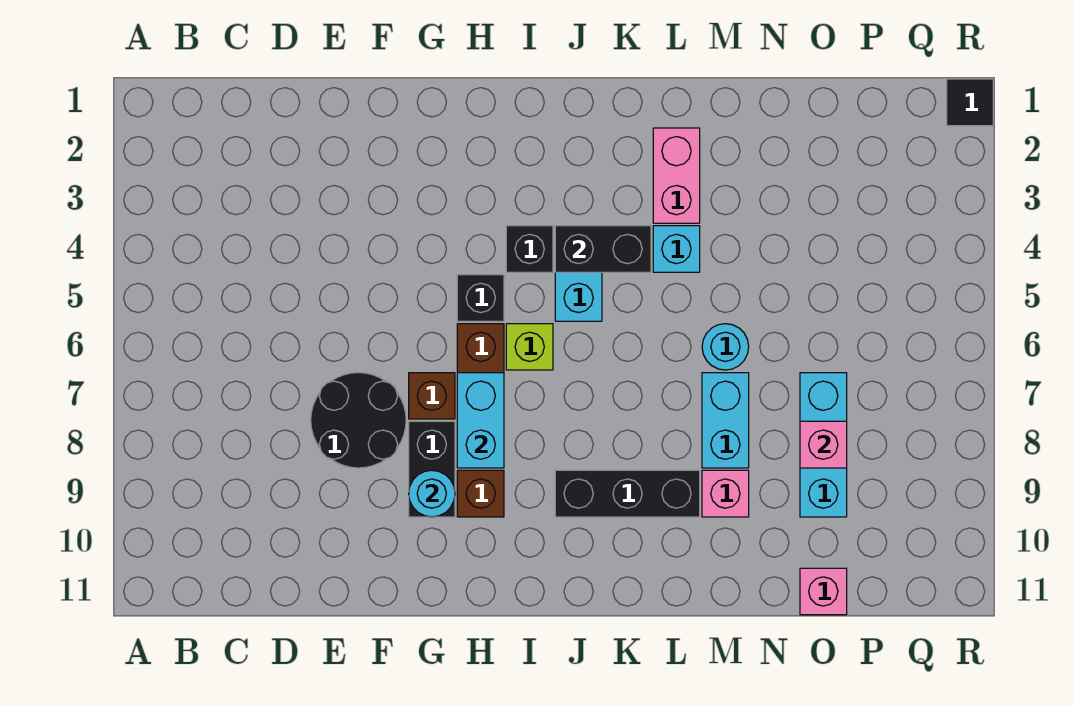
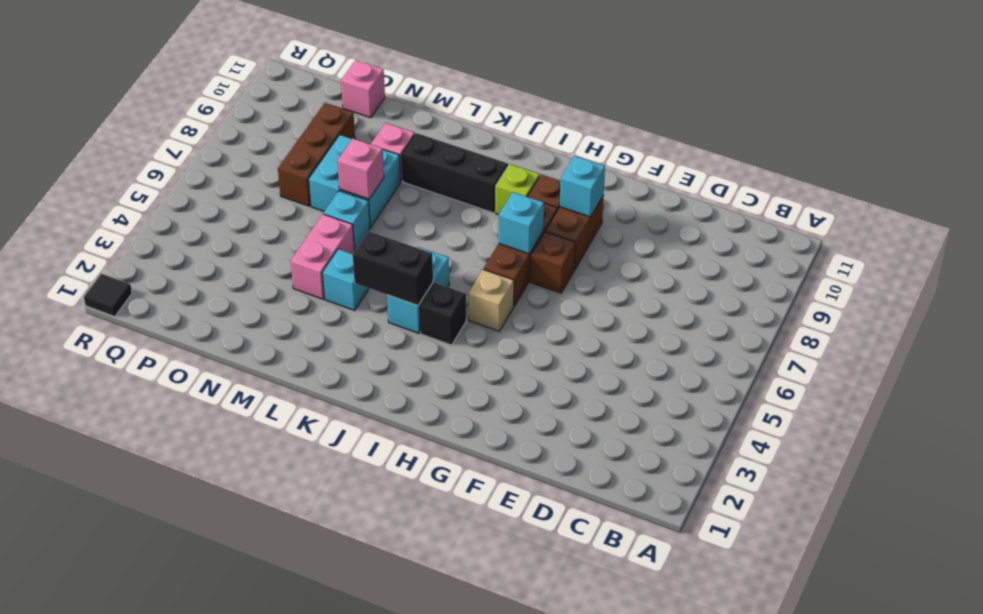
black 2x2 round brick [311,373,406,468] -> none
black 1x2 brick [409,421,455,517] -> brown 1x2 brick [545,195,604,269]
cyan 1x1 round brick [409,470,455,517] -> cyan 1x1 brick [560,156,605,217]
black 1x1 brick [457,275,504,321] -> tan 1x1 brick [468,269,514,331]
cyan 1x2 brick [457,373,504,468] -> cyan 1x1 brick [498,192,544,254]
lime 1x1 brick [506,324,553,370] -> lime 1x1 brick moved to [496,164,540,215]
pink 1x2 brick [653,128,700,223] -> pink 1x2 brick moved to [291,214,355,299]
cyan 1x1 round brick [702,324,749,370] -> cyan 1x1 brick [324,191,370,251]
cyan 1x2 brick [702,373,749,468] -> cyan 2x2 brick [309,135,401,227]
cyan 1x3 brick [800,373,847,517] -> brown 1x3 brick [278,103,355,206]
pink 1x1 brick [800,421,847,468] -> pink 1x1 brick moved to [337,139,384,199]

